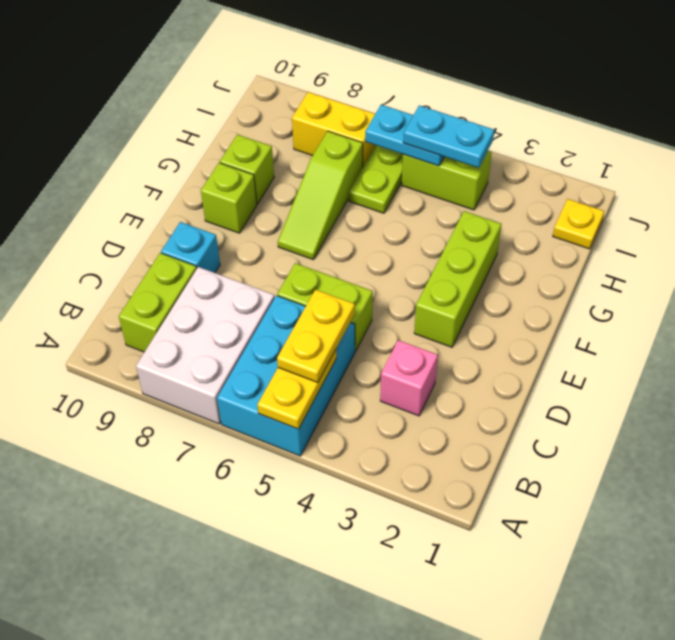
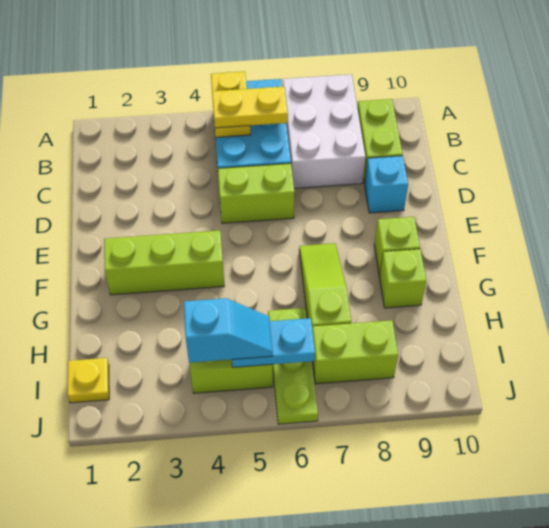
yellow 1x2 plate [277,290,355,383] -> yellow 1x2 plate turned to [212,87,288,128]
pink 1x1 brick [380,340,438,416] -> none
lime 1x3 brick [414,211,501,347] -> lime 1x3 brick turned to [104,231,224,295]
cyan 1x2 plate [403,105,494,168] -> cyan 1x2 slope [184,298,273,363]
yellow 1x2 brick [292,92,375,166] -> lime 1x2 brick [312,320,398,384]

